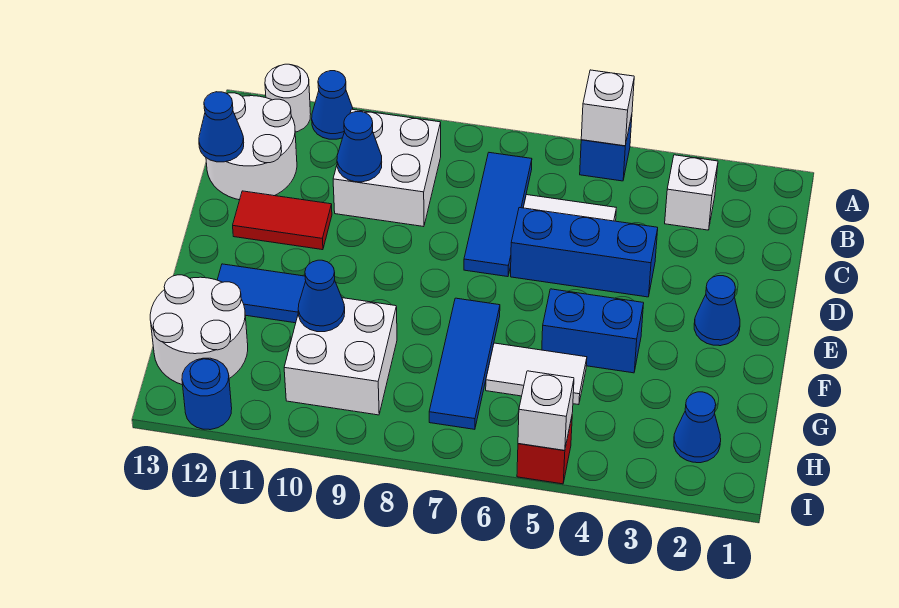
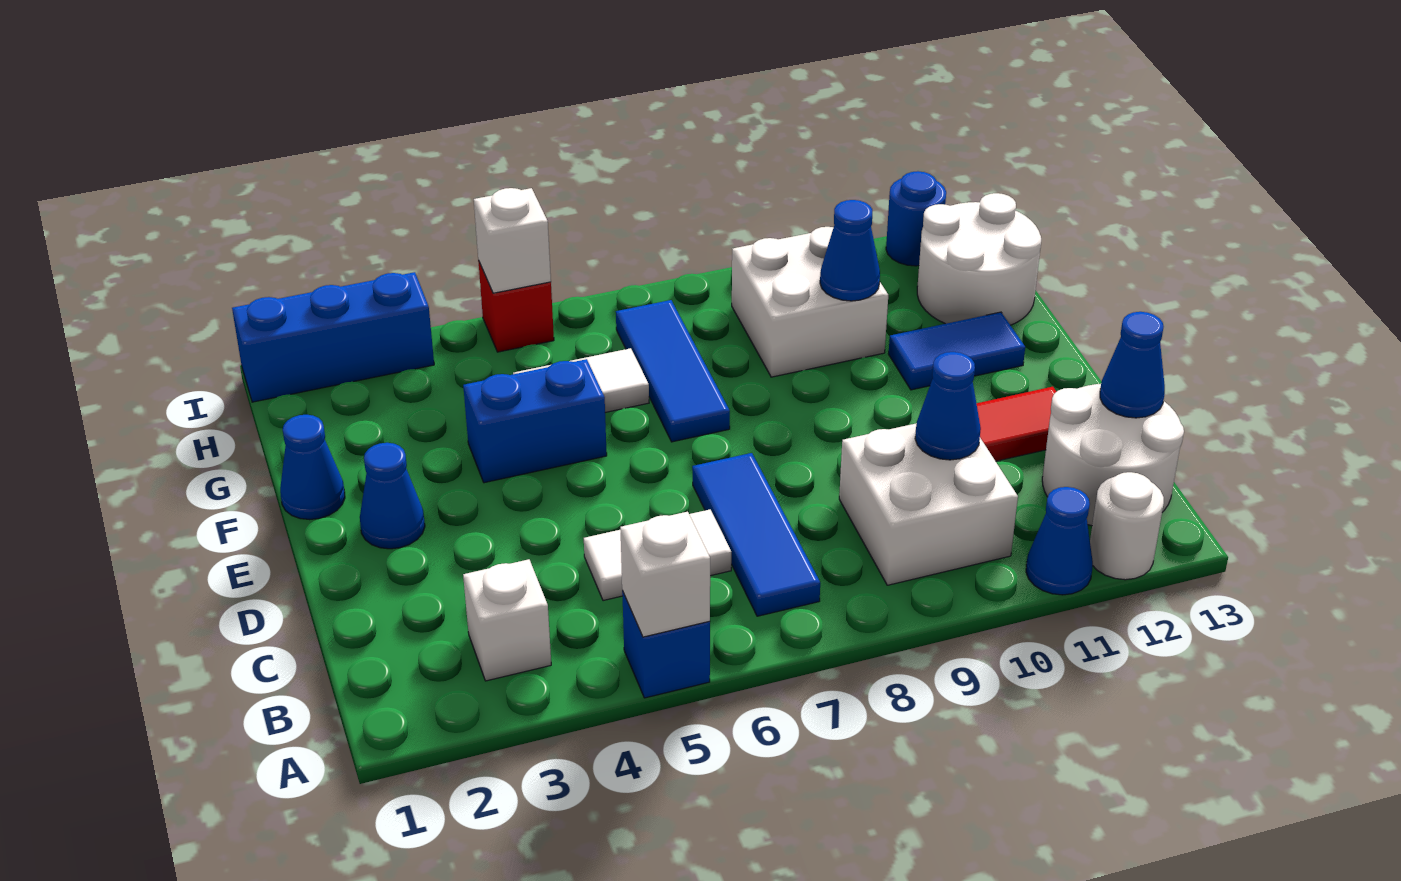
blue 1x3 brick [511,208,658,297] -> blue 1x3 brick moved to [232,272,434,402]
blue 1x1 cone [674,392,721,463] -> blue 1x1 cone moved to [280,415,345,520]

